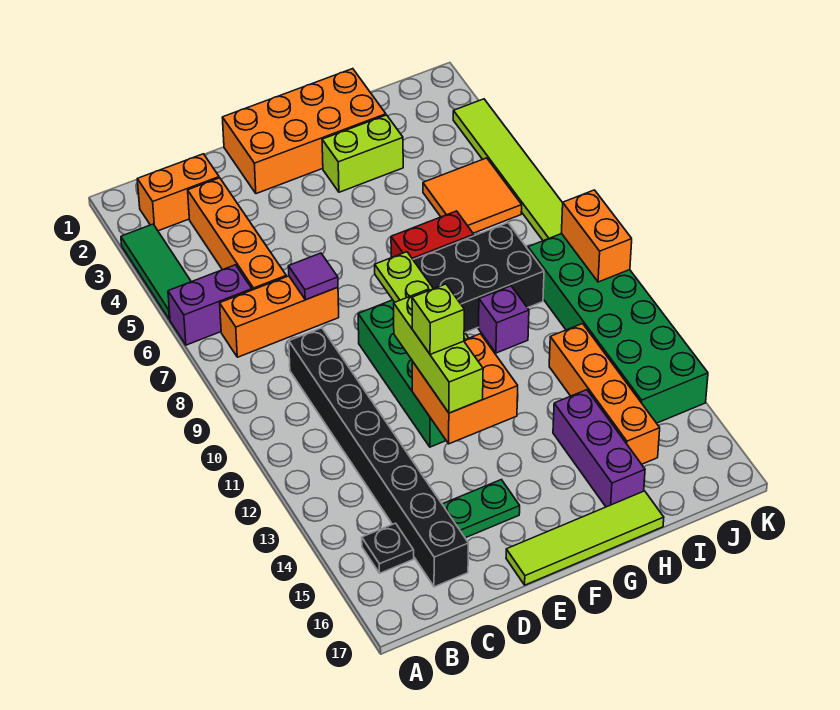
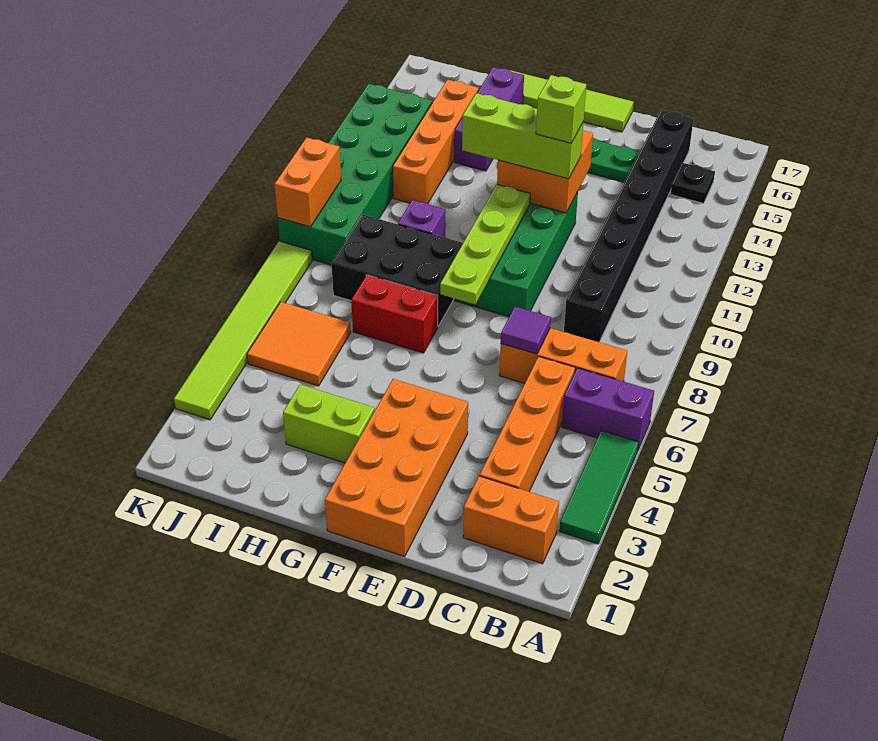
orange 2x4 brick [222,69,386,194] -> orange 2x4 brick turned to [325,379,468,556]
lime 1x3 brick [394,290,483,413] -> lime 1x3 brick turned to [462,93,584,179]

